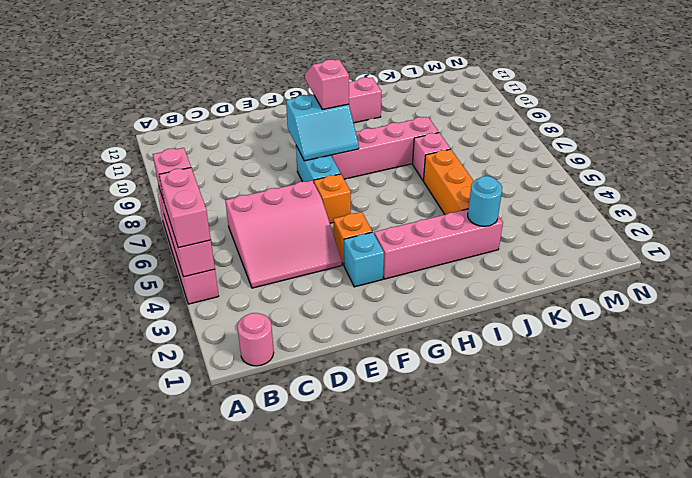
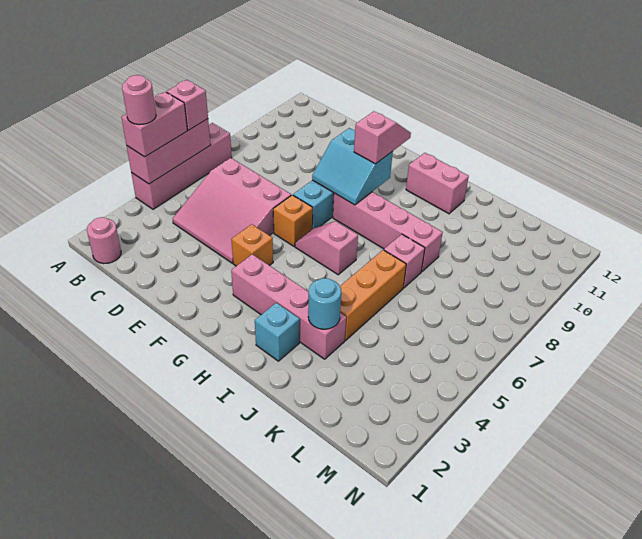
none -> pink 1x1 round brick [122,75,156,125]
cyan 1x1 brick [344,232,384,287] -> cyan 1x1 brick moved to [255,303,300,361]
none -> pink 1x2 slope [295,221,358,275]

